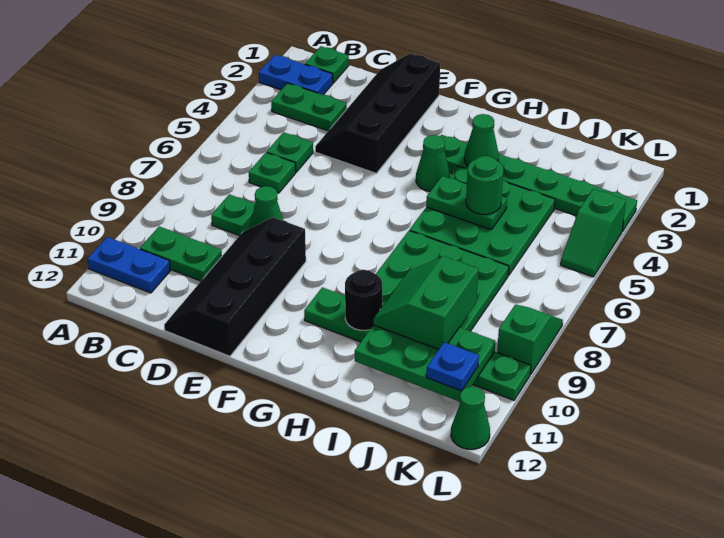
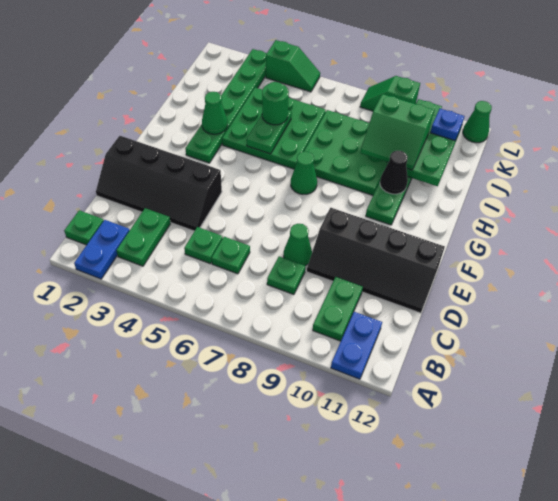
green 1x1 cone [416,135,450,191] -> green 1x1 cone moved to [291,152,317,194]
black 1x1 round brick [345,270,382,330] -> black 1x1 cone [380,150,408,194]

